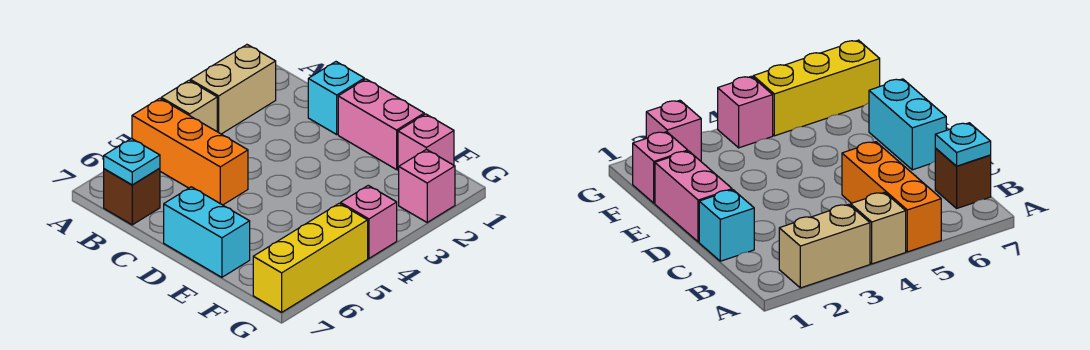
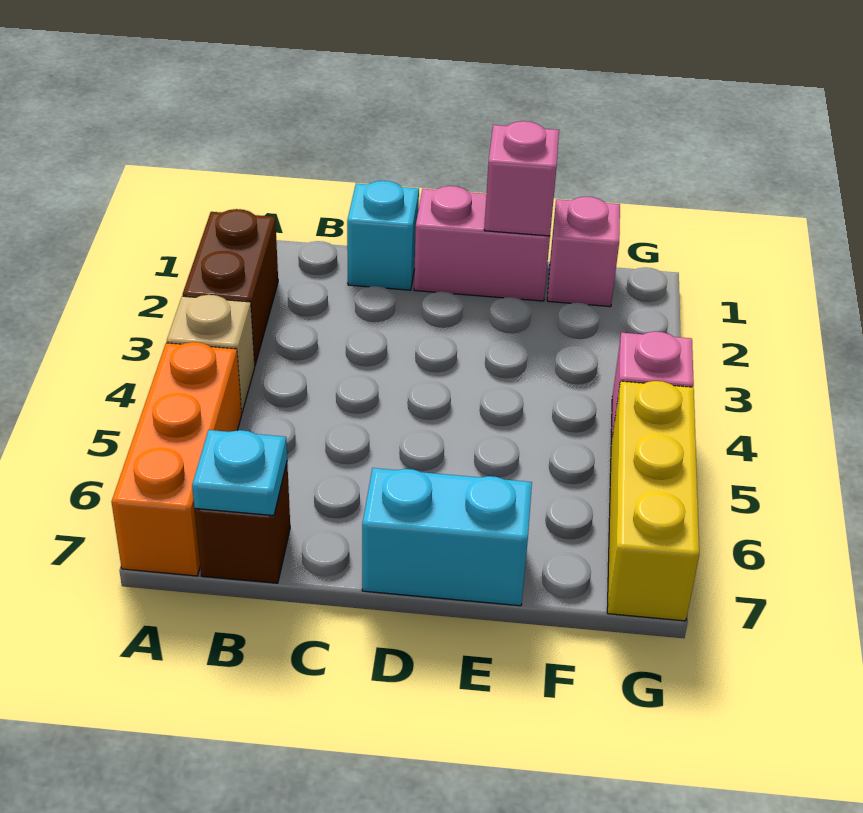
tan 1x2 brick [190,45,276,134] -> brown 1x2 brick [183,209,278,365]
orange 1x3 brick [132,98,248,205] -> orange 1x3 brick turned to [112,342,242,576]
pink 1x1 brick [399,149,455,222] -> pink 1x1 brick moved to [484,121,559,236]

